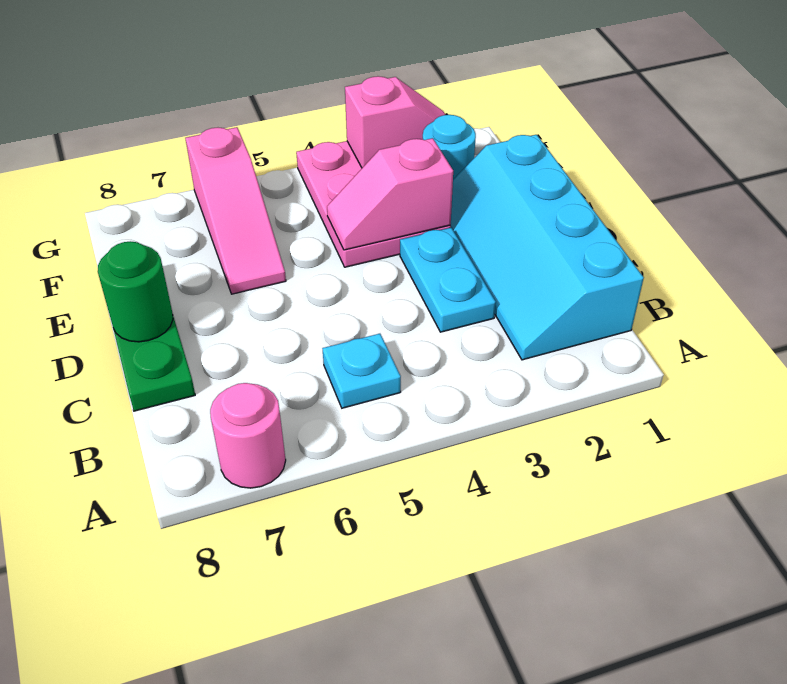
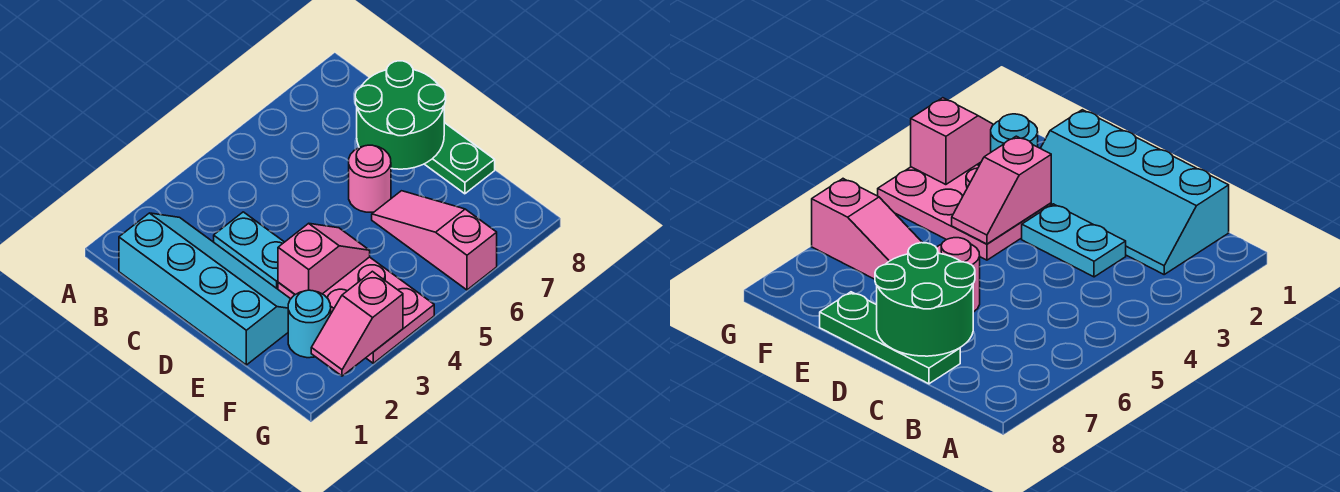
pink 1x1 round brick [210,383,286,488] -> pink 1x1 round brick moved to [349,145,391,212]
cyan 1x1 plate [322,334,401,408] -> none
green 1x1 round brick [98,241,173,342] -> green 2x2 round brick [355,61,446,169]

